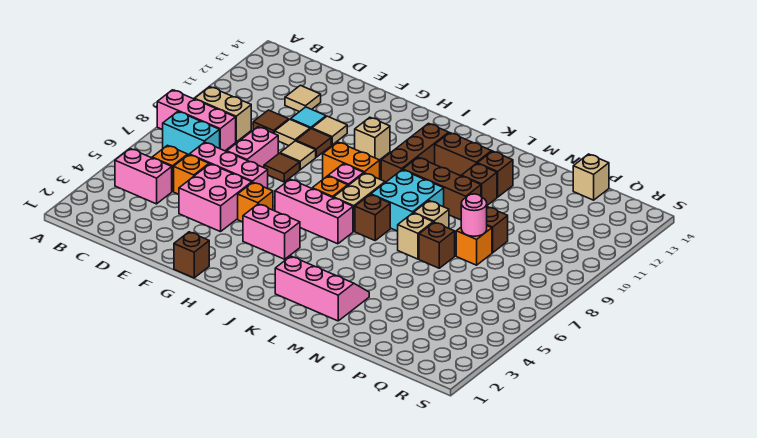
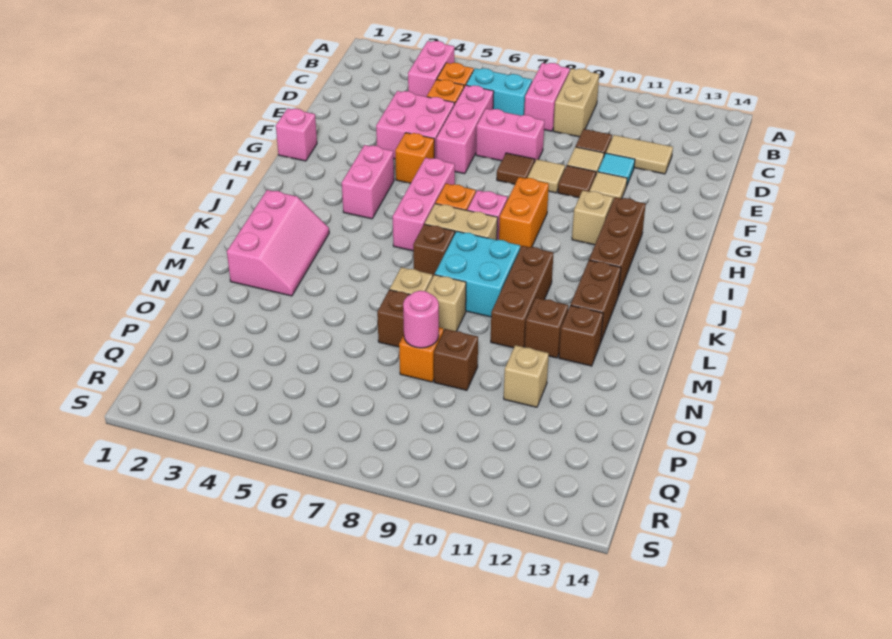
pink 1x3 brick [157,90,236,151] -> pink 1x2 brick [524,63,570,131]
cyan 1x2 brick [163,112,220,155] -> cyan 1x2 brick turned to [466,68,532,116]
tan 1x1 tile [285,85,321,112] -> tan 1x2 tile [606,135,673,174]
brown 1x1 brick [174,232,209,278] -> pink 1x1 brick [276,108,317,161]
brown 1x3 brick [381,123,449,183] -> brown 1x3 brick turned to [589,197,646,296]
tan 1x1 brick [573,154,609,200] -> tan 1x1 brick moved to [504,345,549,407]

